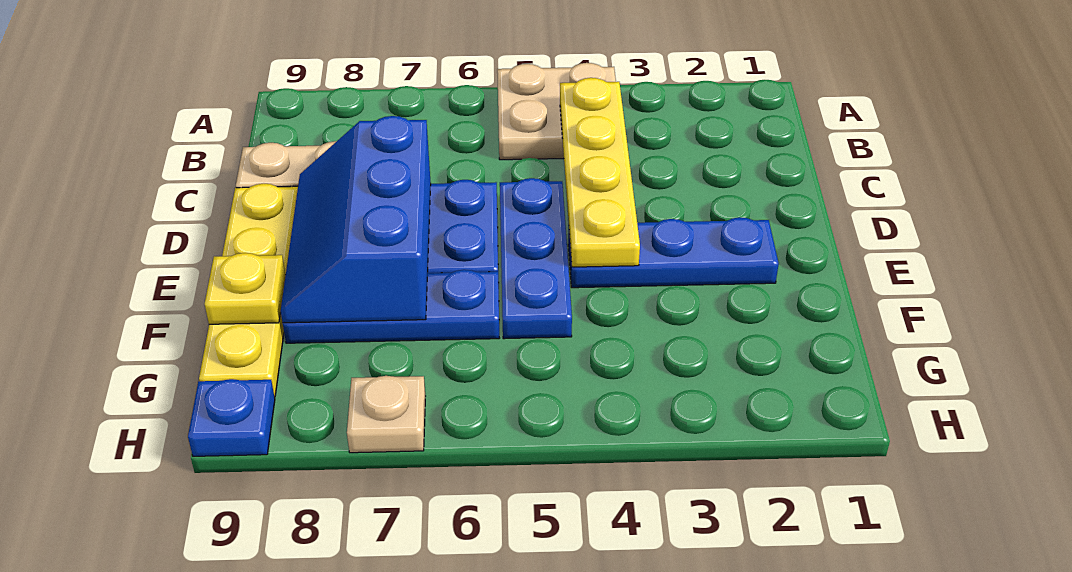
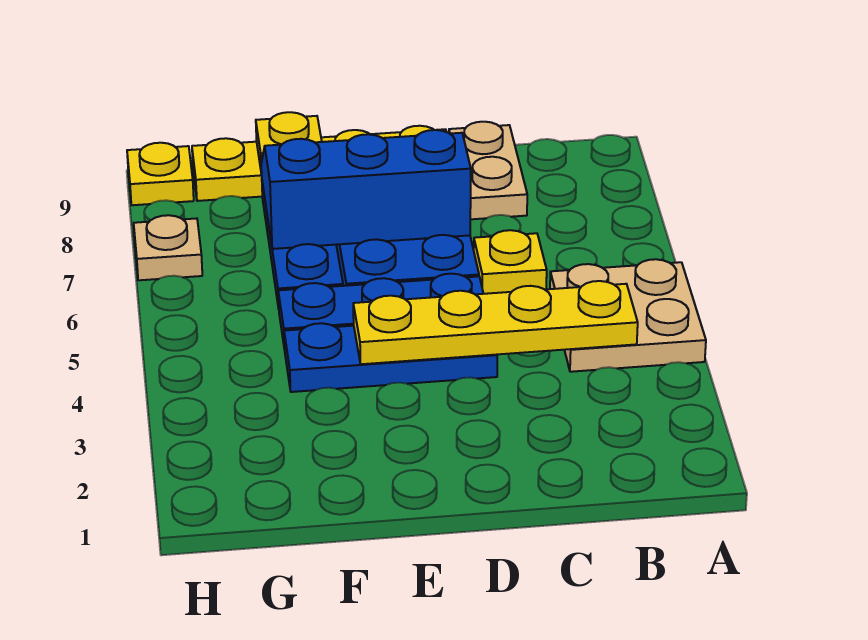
none -> yellow 1x1 plate [474,230,547,294]
blue 1x3 plate [568,217,779,288] -> blue 1x3 plate turned to [284,323,497,392]
blue 1x1 plate [188,379,275,456] -> yellow 1x1 plate [127,143,194,205]

